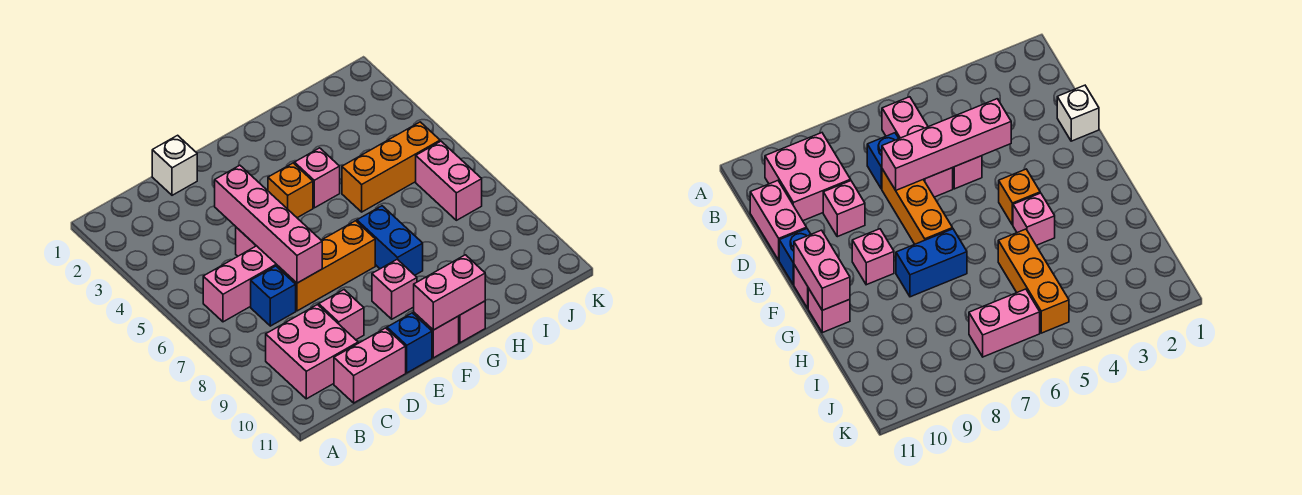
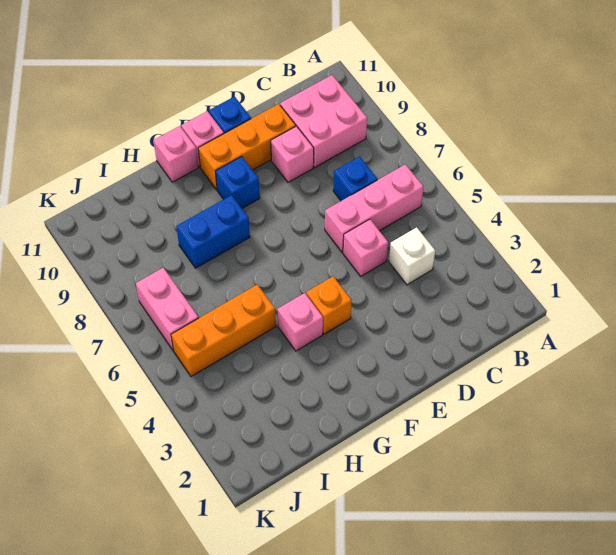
pink 1x2 brick [334,328,406,403] -> none
white 1x1 brick [152,135,197,195] -> white 1x1 brick moved to [389,227,435,285]
pink 1x4 brick [215,165,322,283] -> none
orange 1x3 brick [277,221,375,311] -> orange 1x3 brick moved to [198,104,296,190]
pink 1x1 brick [372,259,417,319] -> blue 1x1 brick [216,156,260,208]
pink 1x2 brick [414,255,485,330] -> none
blue 1x2 brick [357,206,423,275] -> blue 1x2 brick turned to [176,195,250,268]

